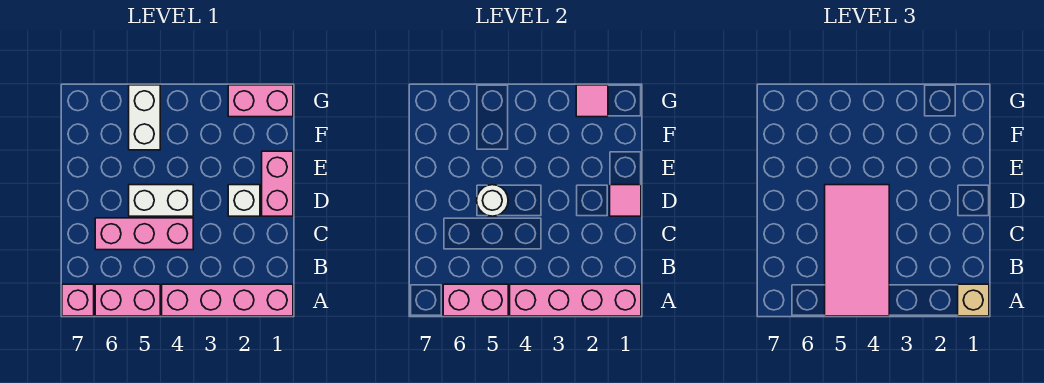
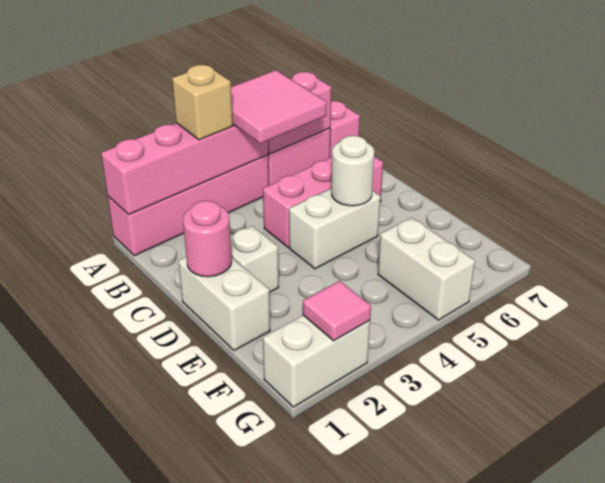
tan 1x1 brick [958,284,989,316] -> tan 1x1 brick moved to [172,65,233,140]
pink 2x4 tile [825,185,889,316] -> pink 2x2 tile [231,70,327,144]
pink 1x2 brick [262,151,293,216] -> white 1x2 brick [178,257,270,350]
pink 1x1 tile [610,185,641,216] -> pink 1x1 round brick [183,201,232,277]
pink 1x2 brick [228,85,293,117] -> white 1x2 brick [263,315,370,407]

